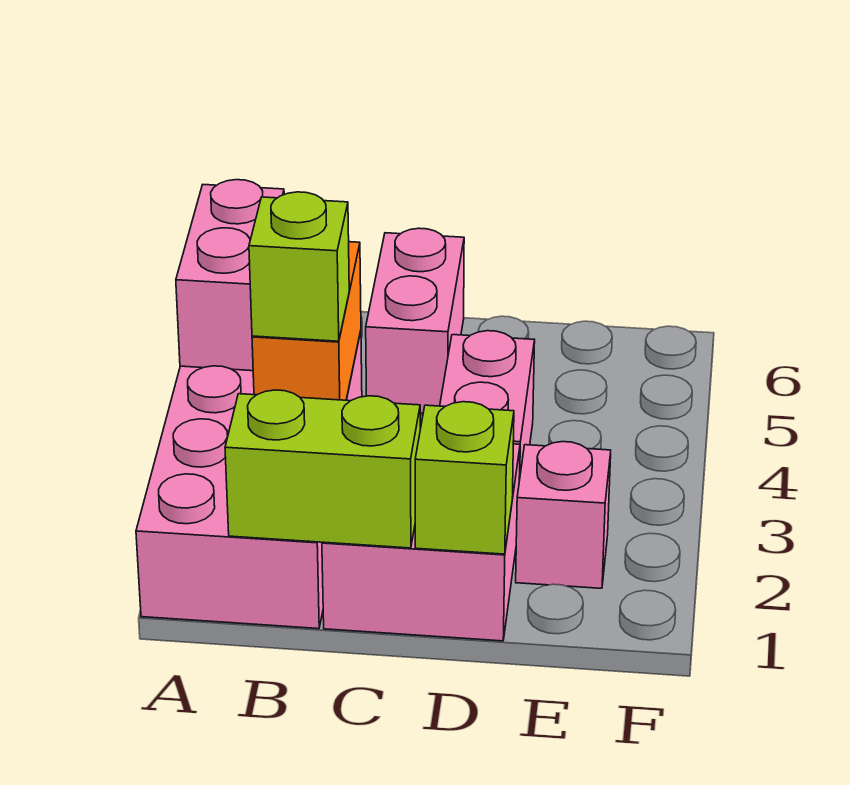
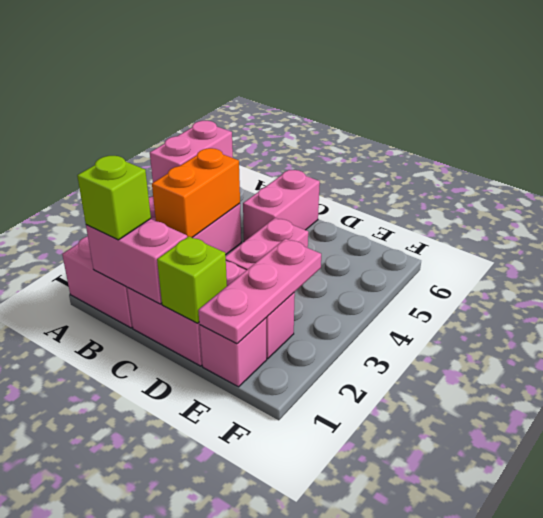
lime 1x2 brick [225,390,420,548] -> pink 1x2 brick [86,219,187,304]
lime 1x1 brick [249,192,349,341] -> lime 1x1 brick moved to [77,156,151,240]
none -> pink 1x1 brick [200,318,267,387]
none -> pink 1x3 plate [198,239,321,344]

